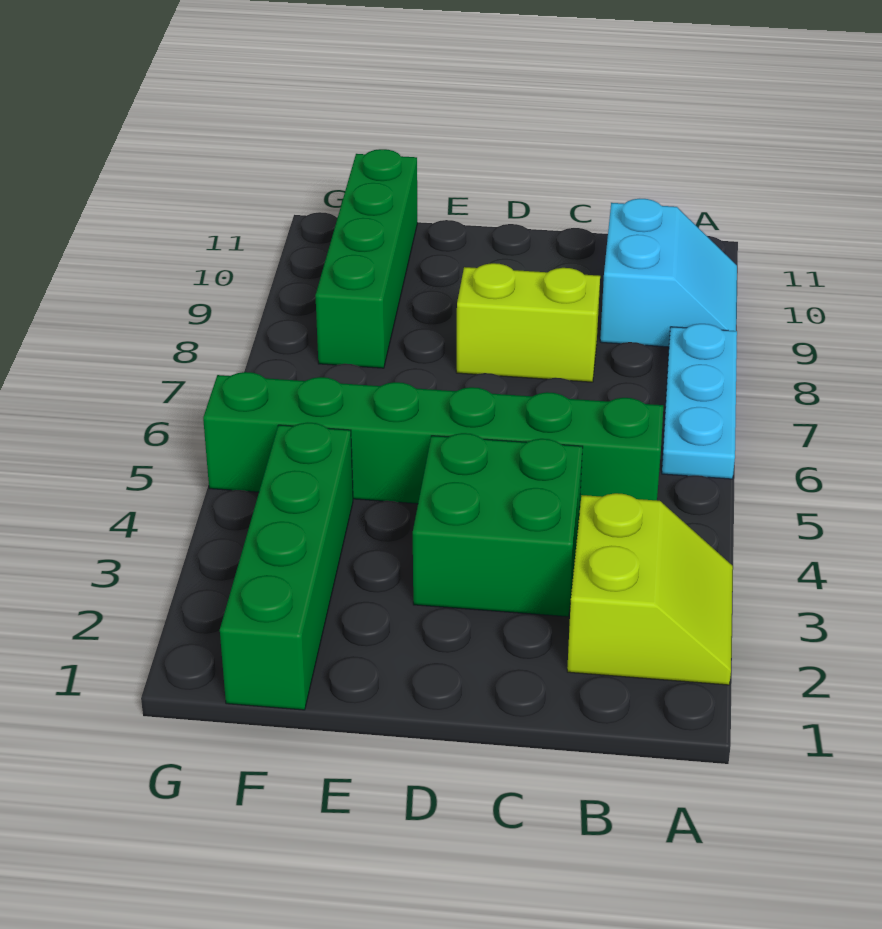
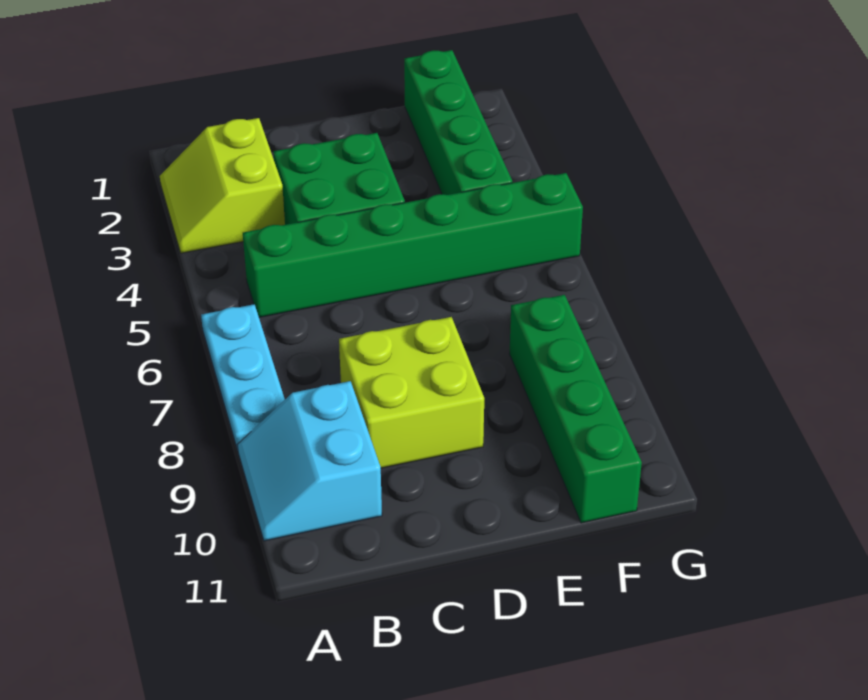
lime 1x2 brick [456,263,600,382] -> lime 2x2 brick [339,317,484,468]

